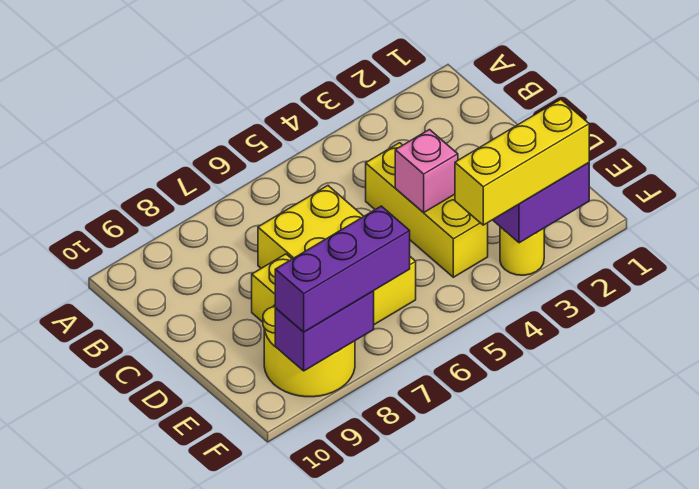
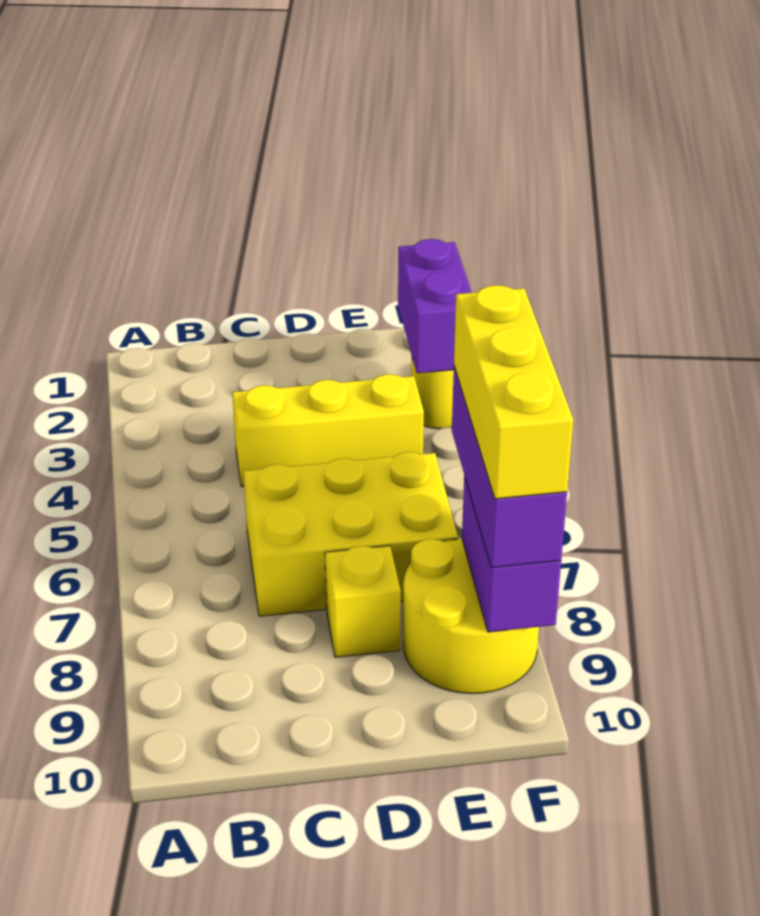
pink 1x1 brick [395,130,458,213] -> none
yellow 1x3 brick [455,99,589,225] -> yellow 1x3 brick moved to [454,285,573,499]

